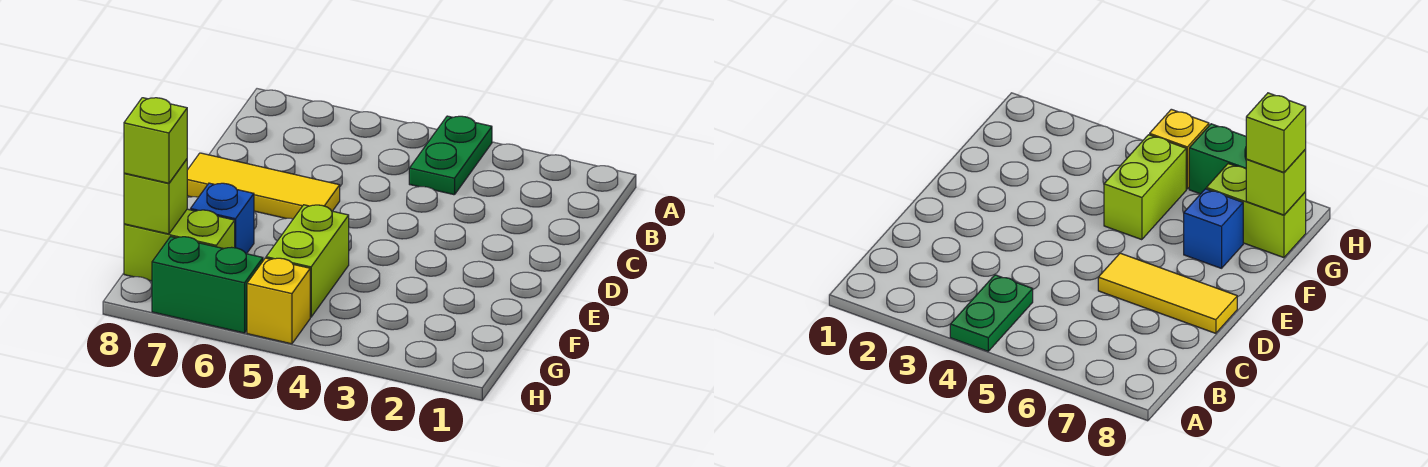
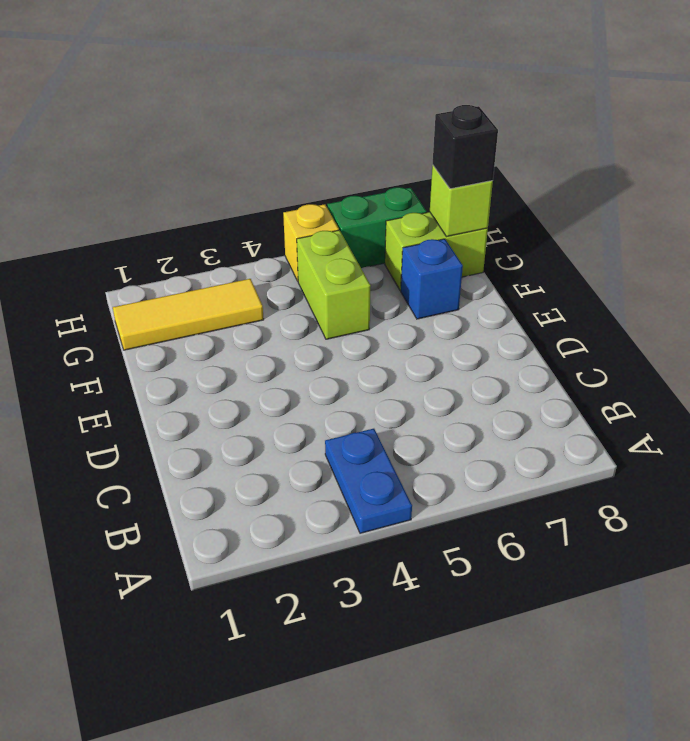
green 1x2 plate [409,116,492,195] -> blue 1x2 plate [325,429,412,533]
yellow 1x3 tile [187,153,340,219] -> yellow 1x3 tile moved to [113,279,264,350]
lime 1x1 brick [124,98,187,183] -> black 1x1 brick [433,105,498,189]

